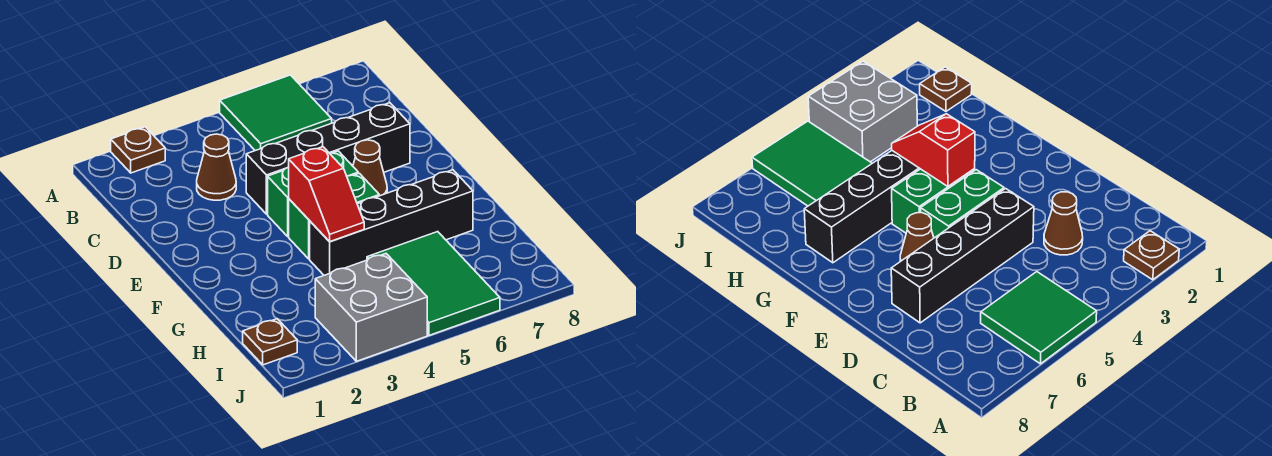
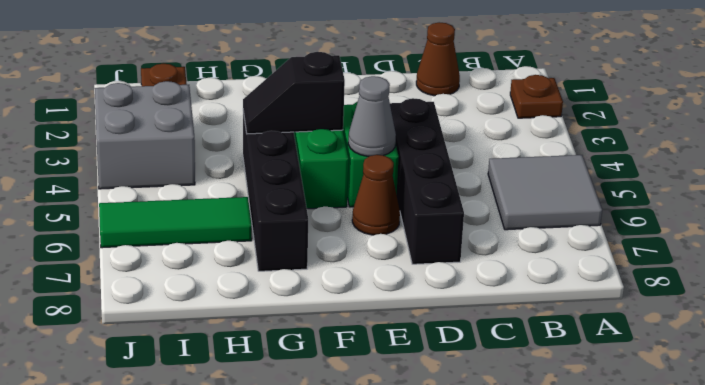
green 2x2 tile [220,75,332,151] -> grey 2x2 tile [488,155,602,230]
brown 1x1 cone [197,134,236,200] -> brown 1x1 cone moved to [416,22,460,96]
none -> grey 1x1 cone [348,76,396,157]
red 1x2 slope [289,147,364,242] -> black 1x2 slope [243,52,345,134]
green 2x3 tile [367,232,500,335] -> green 1x3 tile [99,197,252,248]

